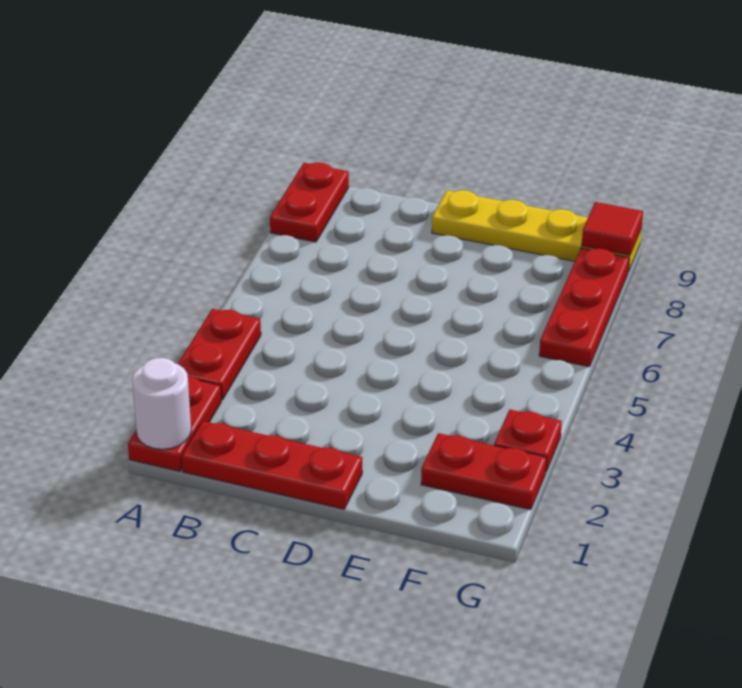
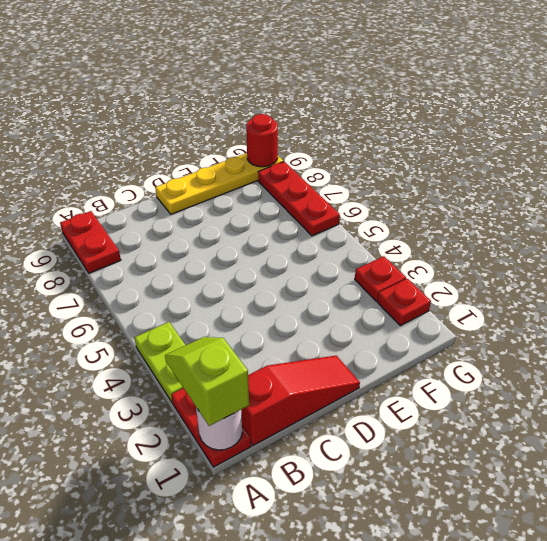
none -> lime 1x2 slope [165,337,249,426]
red 1x2 plate [178,309,261,400] -> lime 1x2 plate [134,322,186,402]
red 1x3 plate [182,421,362,509] -> red 1x3 slope [241,356,360,445]
red 1x2 plate [421,433,547,510] -> red 1x1 plate [377,279,431,326]
red 1x1 tile [582,202,643,255] -> red 1x1 round brick [246,114,278,167]

